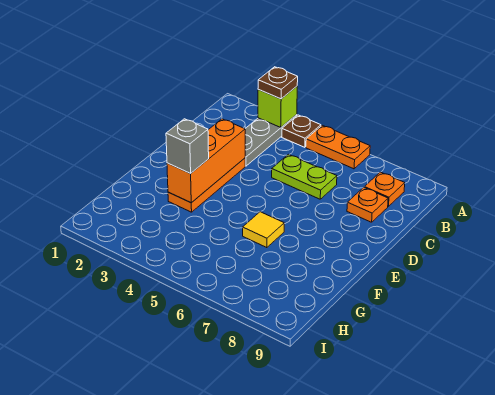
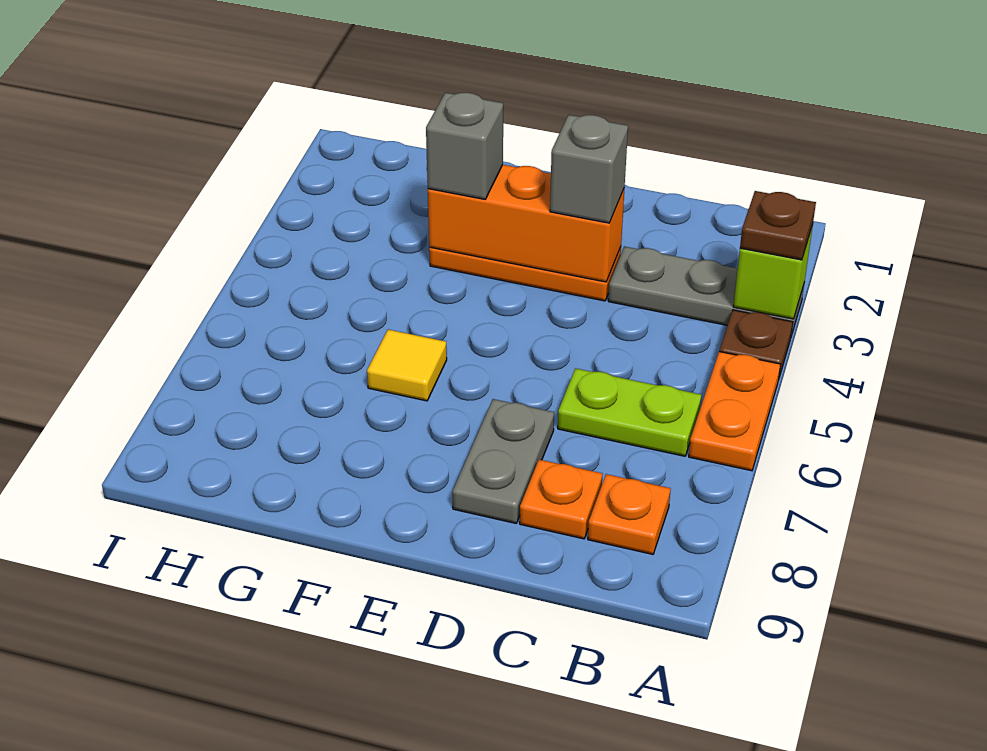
lime 1x2 plate [272,154,337,199] -> lime 1x2 plate turned to [558,368,701,456]
none -> grey 1x1 brick [550,115,628,223]
none -> grey 1x2 plate [452,399,554,523]

